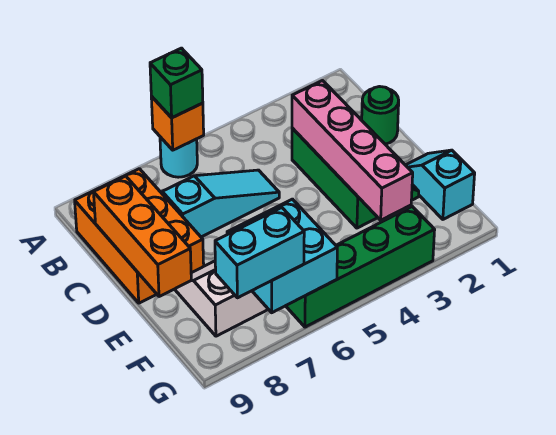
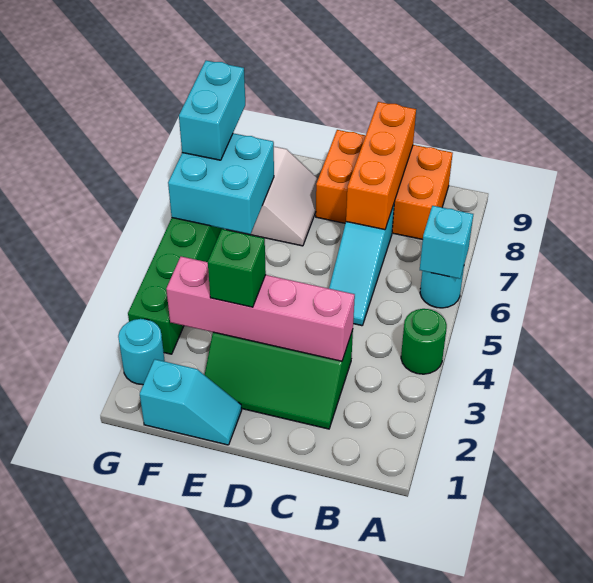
orange 1x1 brick [151,97,204,150] -> cyan 1x1 brick [420,206,473,279]
green 1x1 brick [150,48,203,118] -> green 1x1 brick moved to [208,229,266,307]
green 1x1 round brick [362,87,399,144] -> green 1x1 round brick moved to [401,309,447,374]
orange 1x3 brick [94,176,191,297] -> orange 1x3 brick turned to [346,102,416,230]
none -> cyan 1x1 round brick [118,319,165,385]

